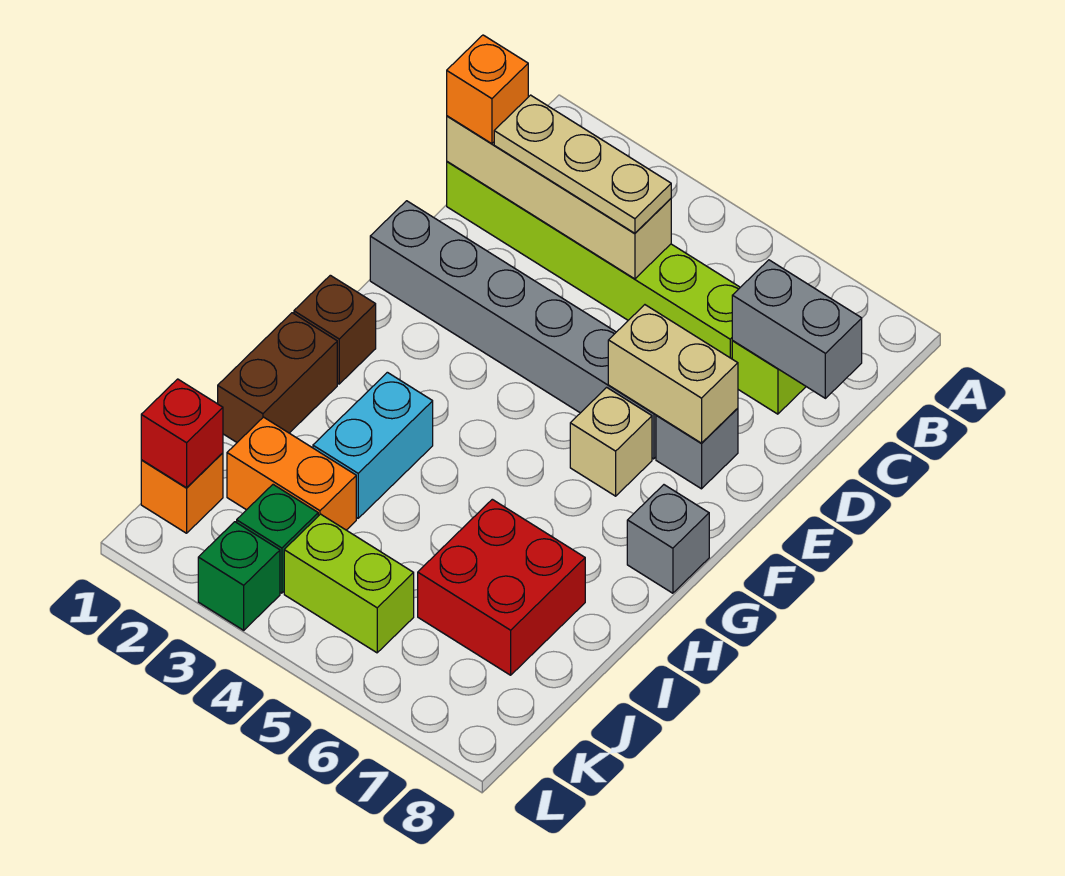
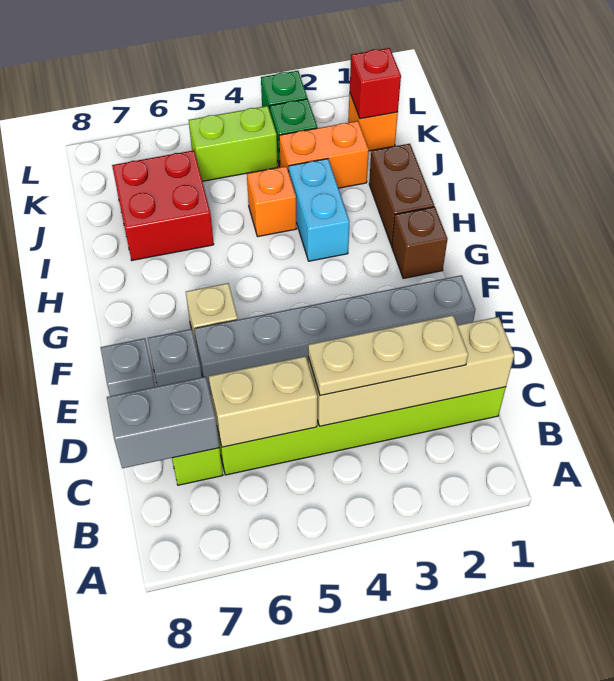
orange 1x1 brick [447,35,528,144] -> orange 1x1 brick moved to [247,166,296,237]
tan 1x2 brick [608,305,738,443] -> tan 1x2 brick moved to [209,356,317,447]
grey 1x1 brick [627,485,709,593] -> grey 1x1 brick moved to [101,338,155,396]

